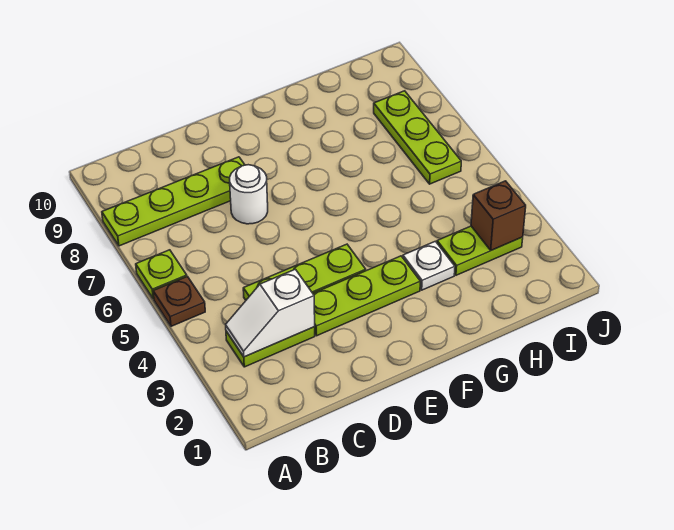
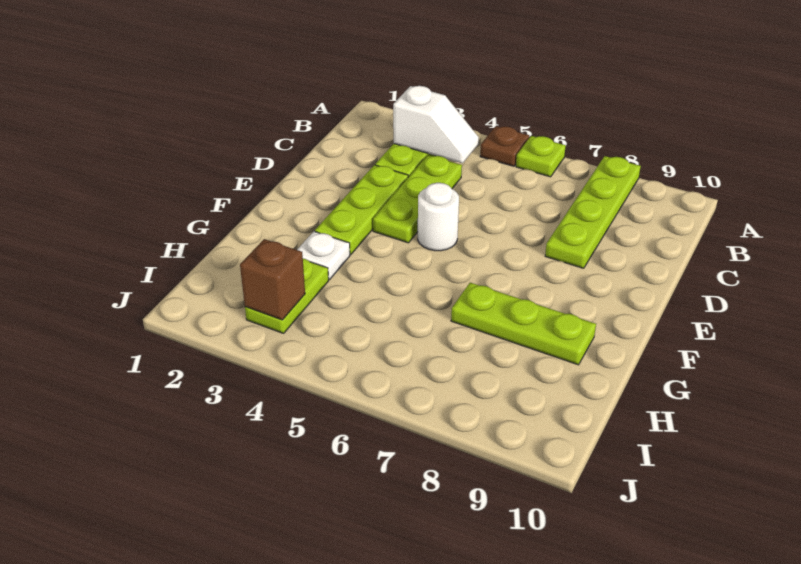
white 1x2 slope [226,269,315,357] -> white 1x2 slope turned to [393,86,479,163]
white 1x1 round brick [230,165,268,224] -> white 1x1 round brick moved to [418,183,459,251]
lime 1x3 plate [374,91,461,184] -> lime 1x3 plate moved to [451,283,596,365]

